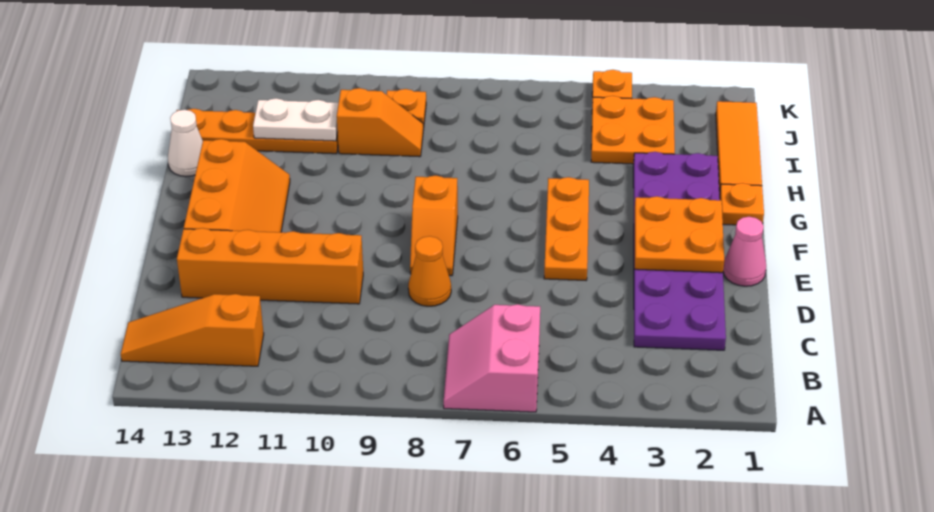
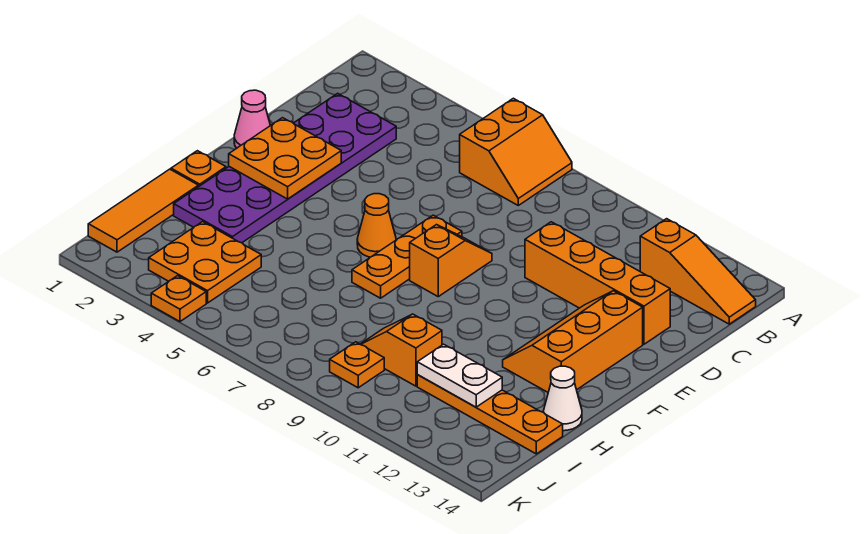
pink 2x2 slope [444,304,540,412] -> orange 2x2 slope [460,98,572,205]
orange 1x1 cone [408,236,451,306] -> orange 1x1 cone moved to [357,194,396,257]
orange 1x3 plate [544,177,589,280] -> orange 1x3 plate moved to [352,215,462,298]

